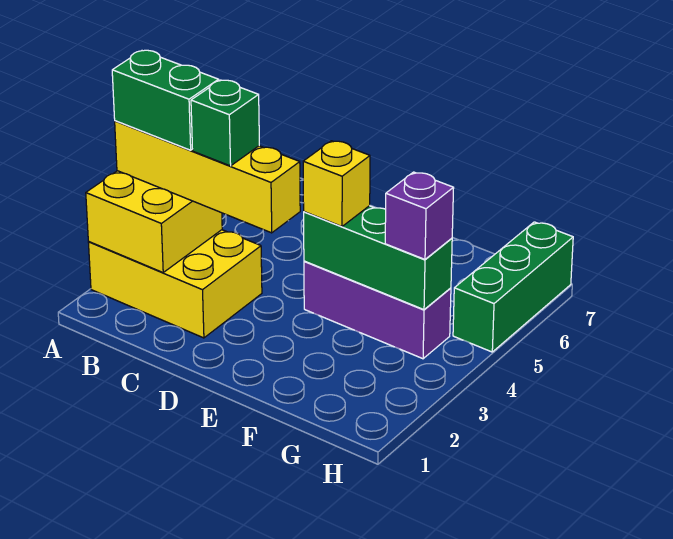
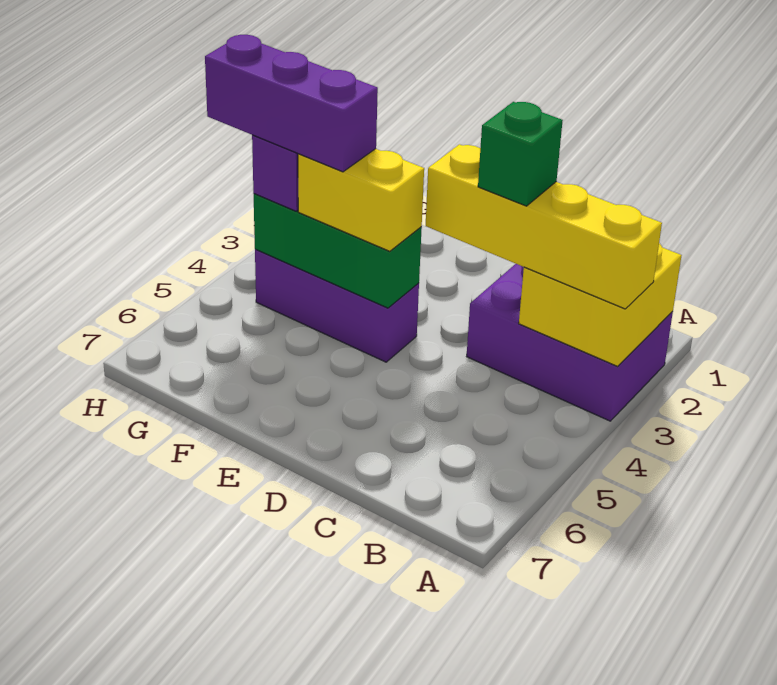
yellow 2x3 brick [88,230,262,338] -> purple 2x3 brick [467,264,673,421]
green 1x2 brick [112,50,219,150] -> none
yellow 1x1 brick [303,141,370,226] -> yellow 1x2 brick [298,149,424,251]
none -> purple 1x3 brick [205,35,378,172]
green 1x3 brick [453,222,573,352] -> none

